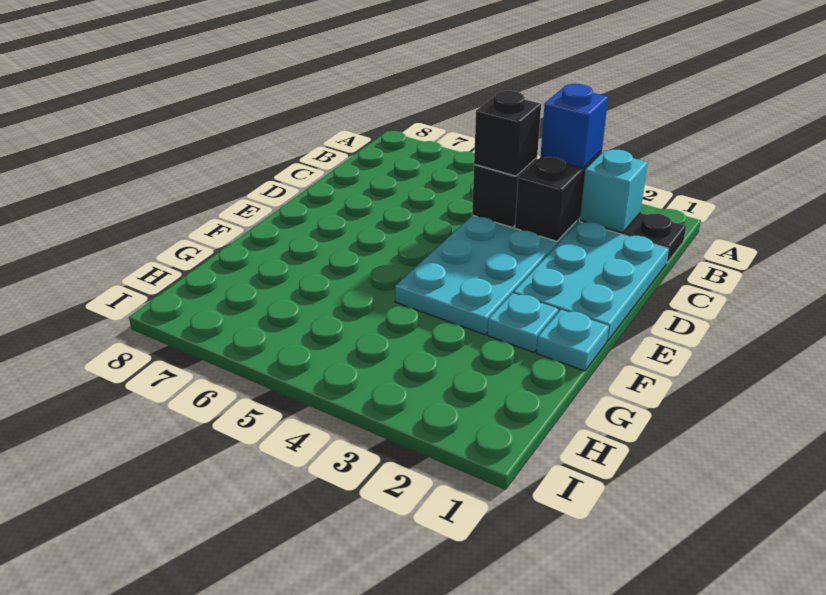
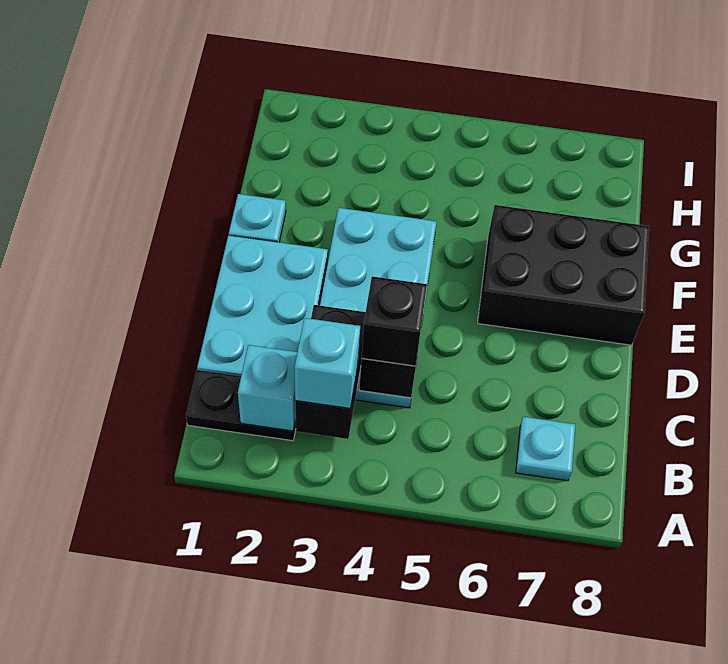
blue 1x1 brick [540,84,608,168] -> cyan 1x1 brick [295,318,360,408]
none -> black 2x3 brick [478,205,649,345]
cyan 1x1 plate [487,293,558,352] -> cyan 1x1 plate moved to [516,417,575,481]

